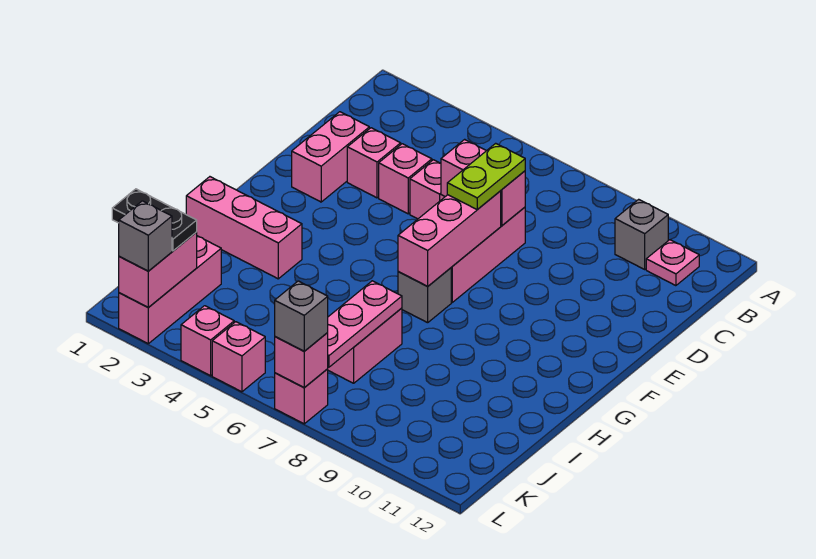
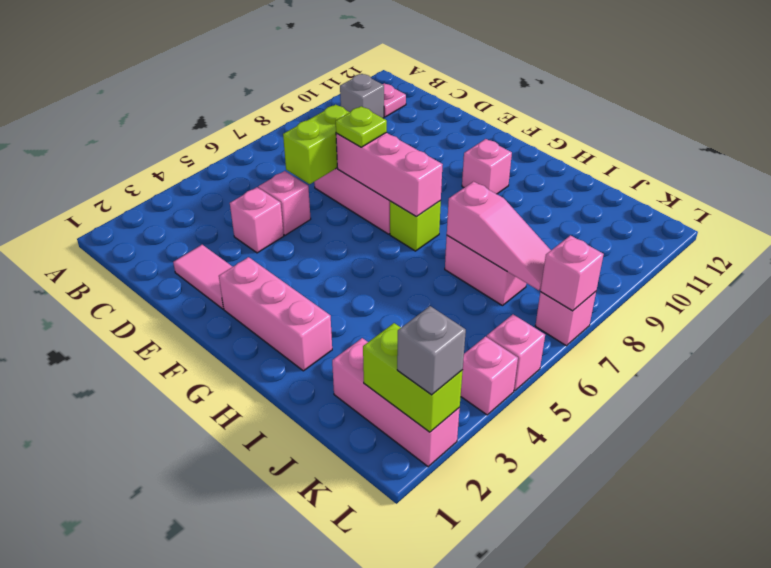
pink 1x2 brick [292,112,369,202] -> pink 1x2 tile [173,245,232,309]
pink 1x1 brick [347,128,401,198] -> pink 1x1 brick moved to [462,139,512,194]
pink 1x2 brick [441,139,525,226] -> lime 1x2 brick [283,105,350,184]
lime 1x2 plate [447,143,525,210] -> lime 1x1 plate [336,106,387,147]
grey 1x1 brick [398,268,451,323] -> lime 1x1 brick [390,201,441,251]
pink 1x3 brick [186,177,302,279] -> pink 1x3 brick turned to [219,257,332,371]
pink 1x3 plate [327,281,402,367] -> pink 1x3 slope [447,181,551,290]
black 1x2 plate [112,189,197,251] -> none
pink 1x2 brick [119,232,197,308] -> lime 1x2 brick [363,323,463,432]
grey 1x1 brick [275,281,328,351] -> none

